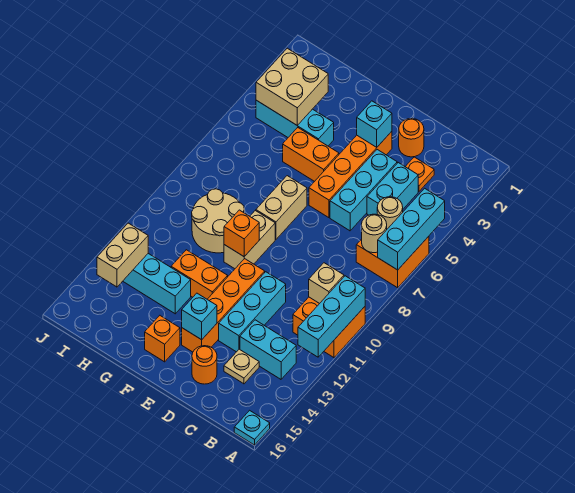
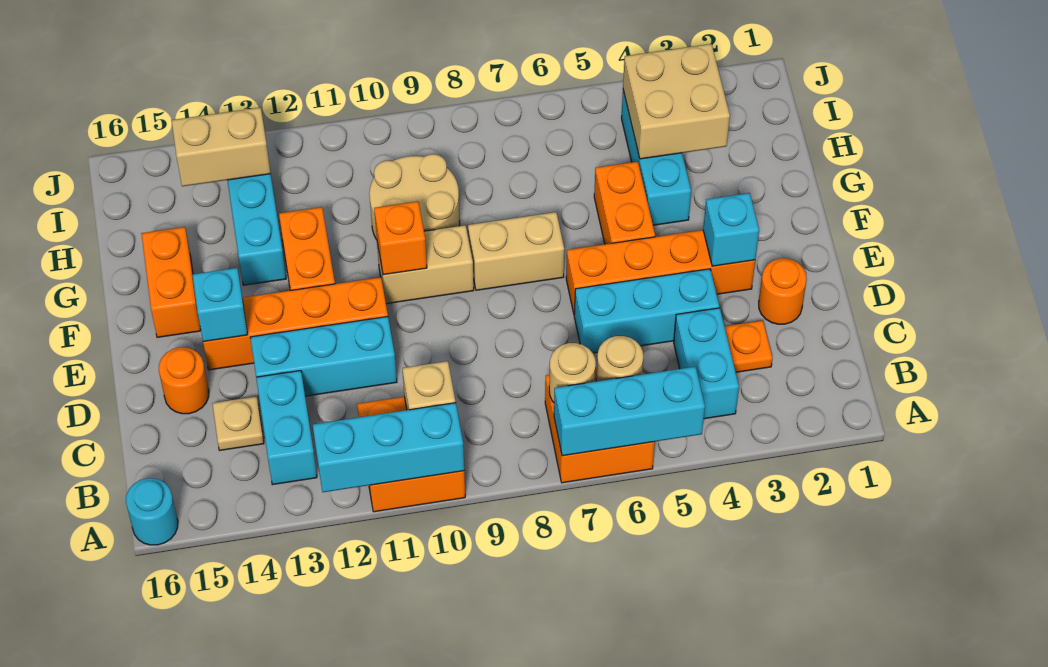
cyan 1x1 plate [234,410,270,445] -> cyan 1x1 round brick [126,478,178,545]
cyan 1x2 brick [367,163,418,215] -> cyan 1x2 brick turned to [674,308,739,419]
orange 1x1 brick [145,316,180,362] -> orange 1x2 brick [141,227,201,337]

